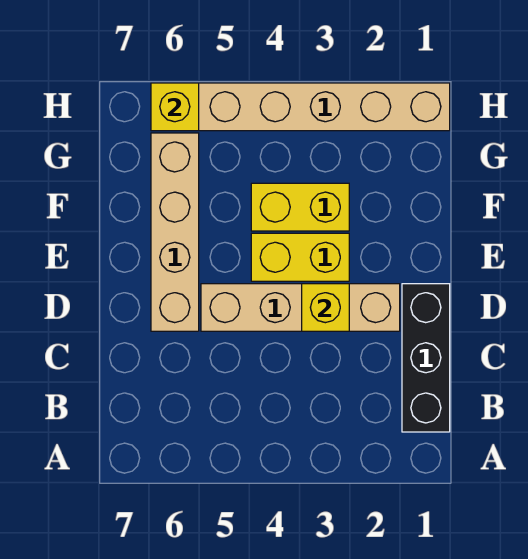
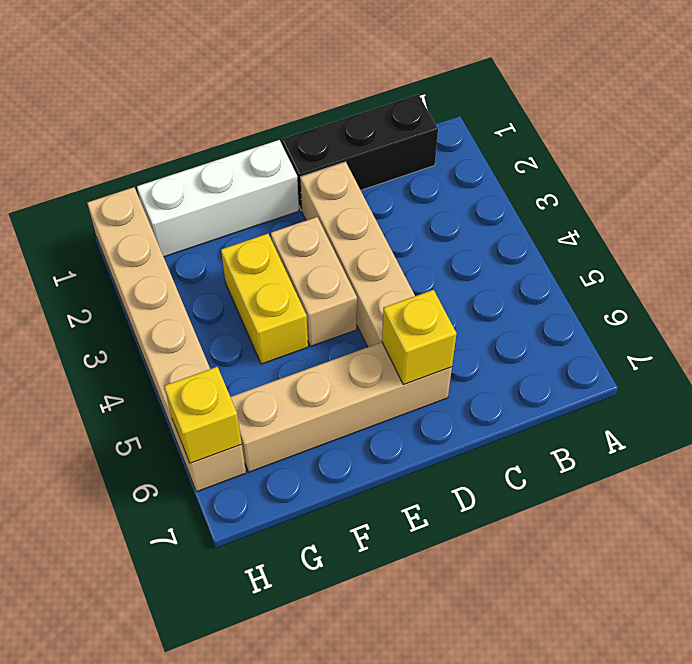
yellow 1x1 brick [302,284,349,331] -> yellow 1x1 brick moved to [382,290,457,385]
none -> white 1x3 brick [137,140,299,257]
yellow 1x2 brick [251,233,349,281] -> tan 1x2 brick [271,217,357,346]

